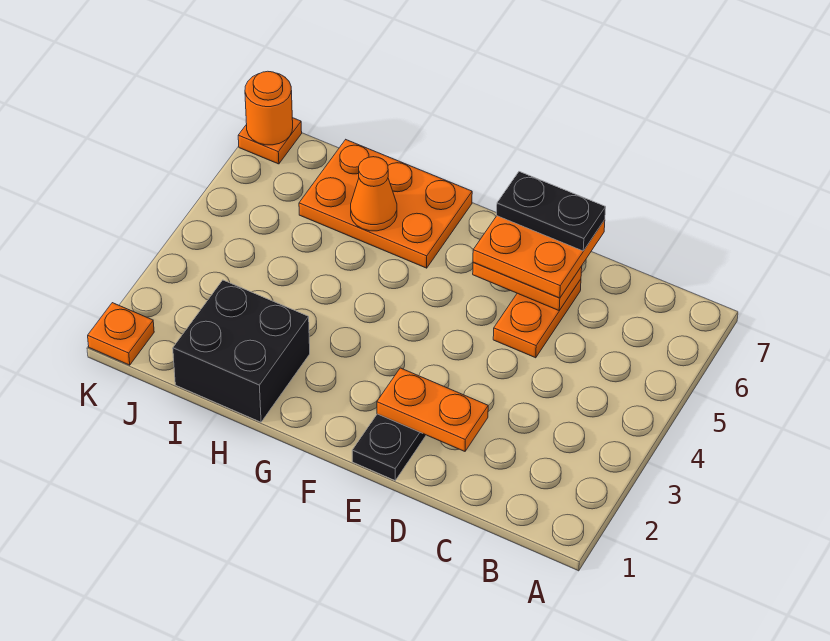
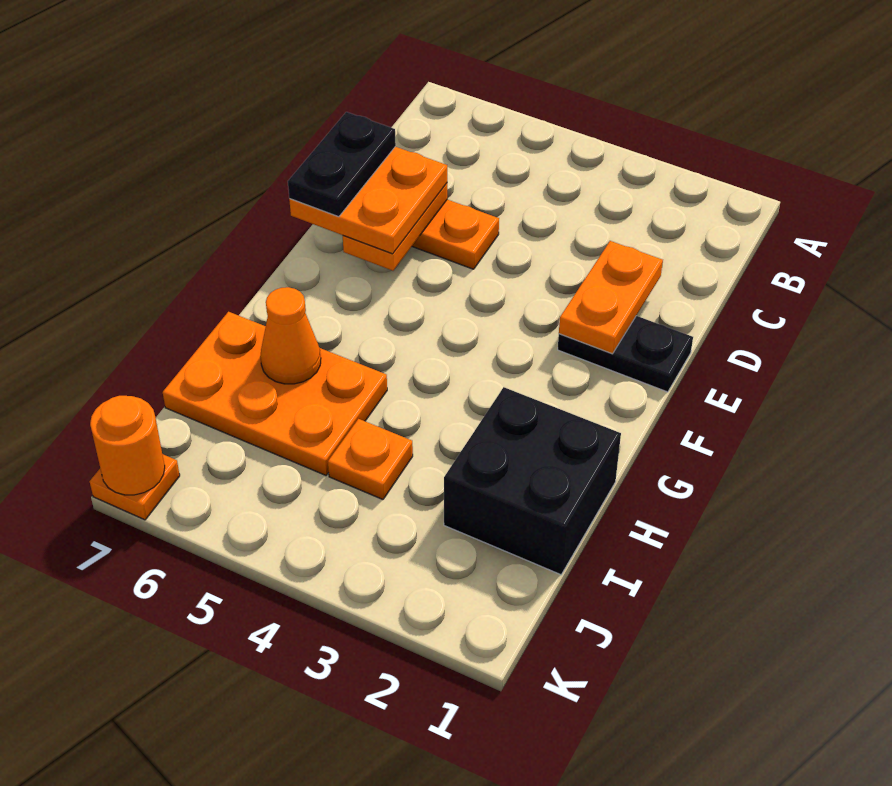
orange 2x3 plate [299,140,472,268] -> orange 2x3 plate turned to [163,312,387,475]
orange 1x1 plate [88,303,154,365] -> orange 1x1 plate moved to [328,419,413,499]

